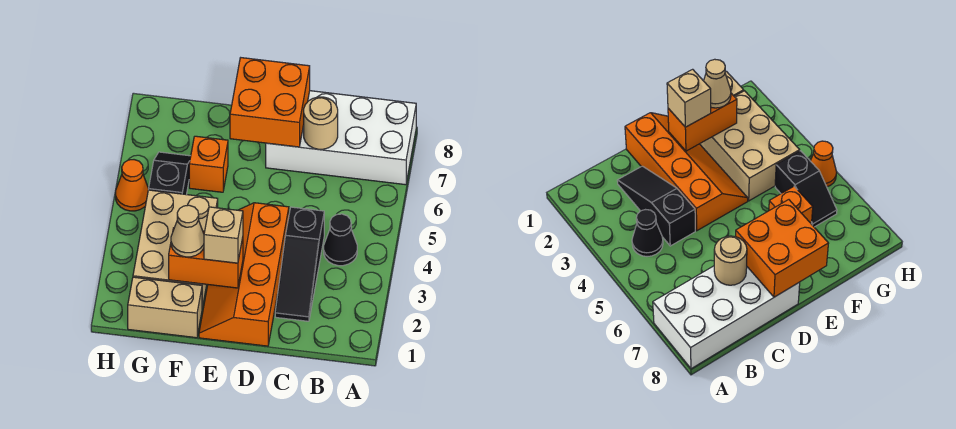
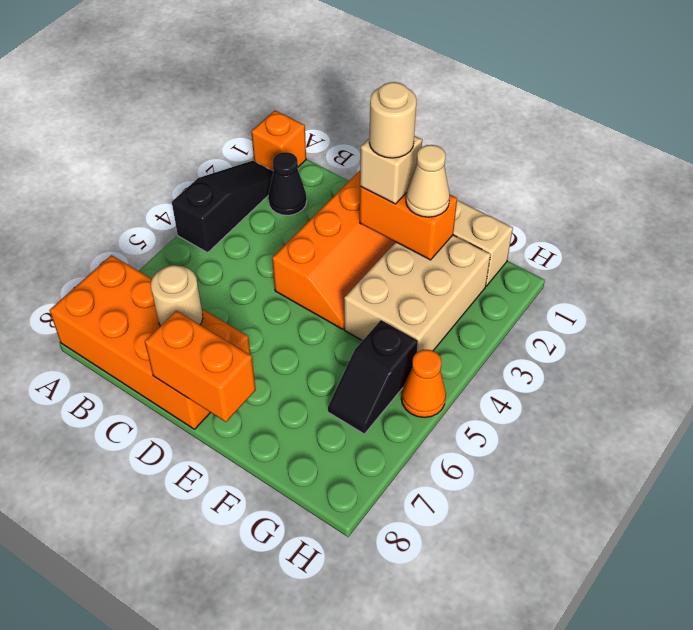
white 2x4 brick [266,91,416,185] -> orange 2x4 brick [49,255,250,429]
black 1x1 cone [324,214,357,266] -> black 1x1 cone moved to [268,152,307,215]
black 1x3 slope [275,207,324,321] -> black 1x3 slope moved to [172,161,273,253]
orange 2x2 brick [230,58,310,147] -> orange 1x2 brick [145,311,256,422]
none -> tan 1x1 round brick [369,82,417,158]
orange 1x1 brick [189,136,228,192] -> orange 1x1 brick moved to [251,111,306,171]

